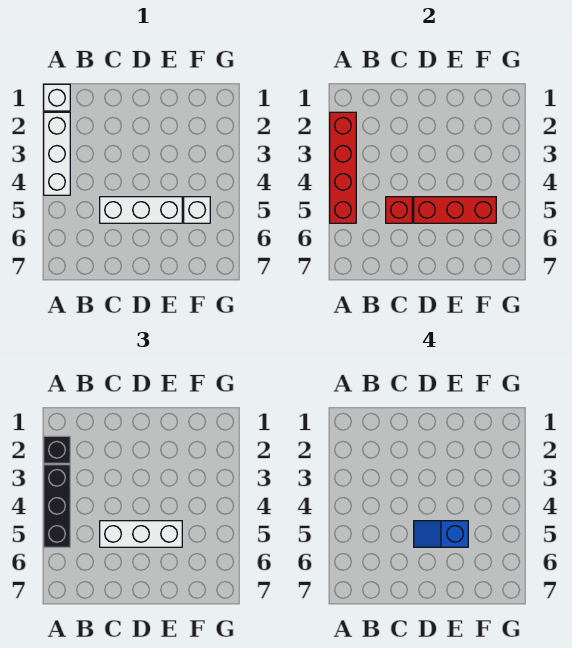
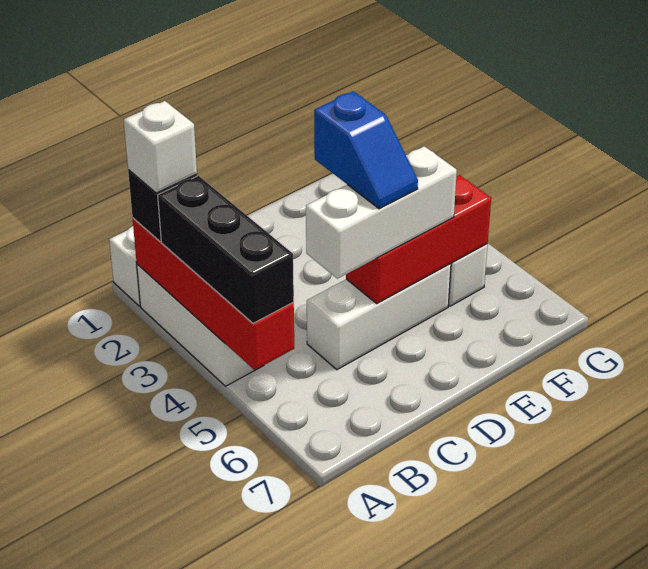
none -> white 1x1 brick [124,101,197,193]
red 1x1 brick [386,197,412,223] -> none
blue 1x2 slope [414,521,468,547] -> blue 1x2 slope turned to [314,91,418,209]

